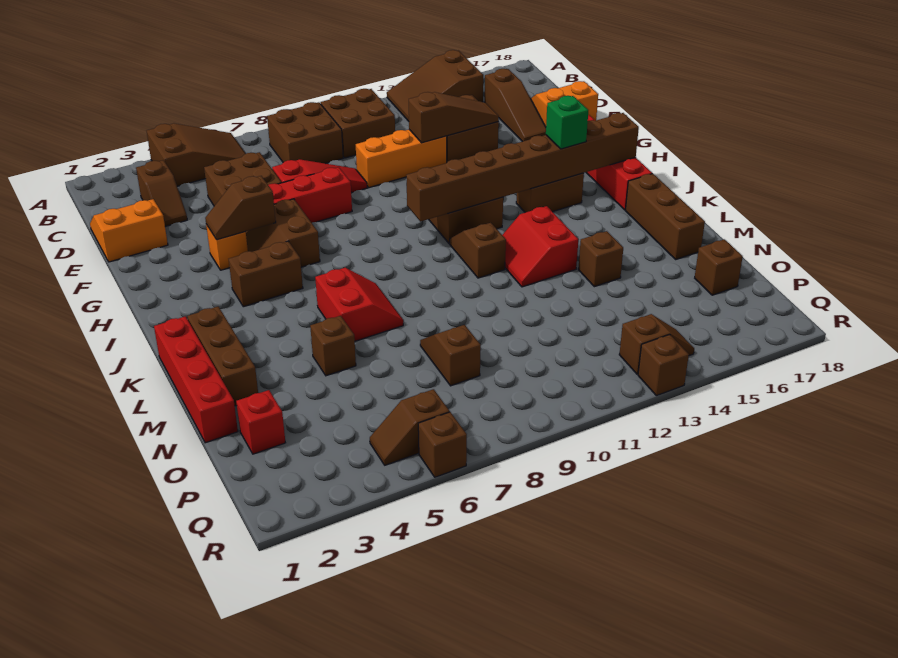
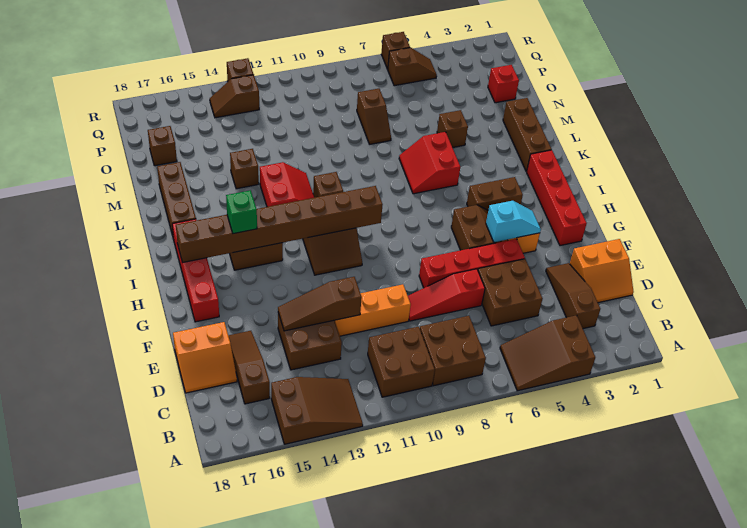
brown 1x2 slope [136,160,187,226] -> brown 1x3 slope [546,263,600,329]
brown 1x2 slope [205,176,276,240] -> cyan 1x2 slope [486,201,541,242]
red 1x4 brick [154,316,238,443] -> red 1x4 brick moved to [527,150,587,246]

